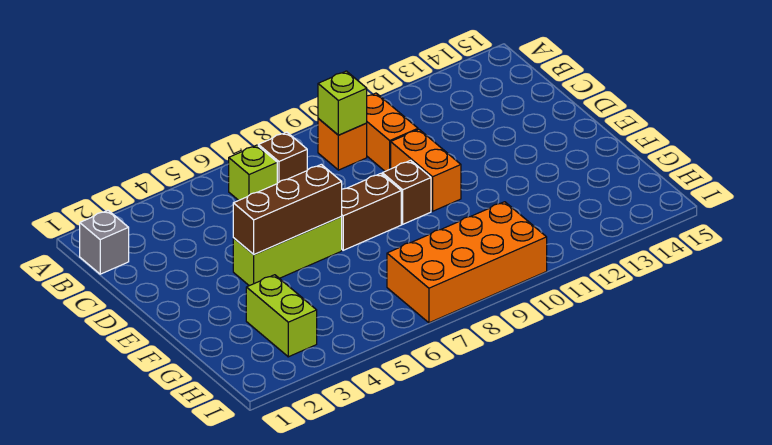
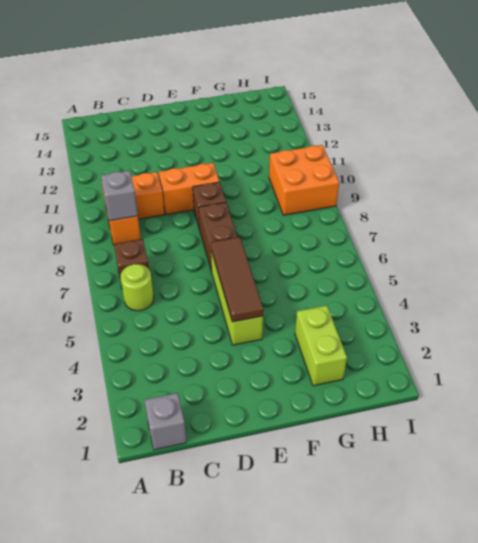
lime 1x1 brick [229,145,277,200] -> lime 1x1 round brick [121,264,154,311]
lime 1x1 brick [318,71,367,135] -> grey 1x1 brick [101,171,138,221]
brown 1x3 brick [233,165,342,255] -> brown 1x3 tile [211,237,263,322]
lime 1x2 brick [246,275,317,357] -> lime 1x2 brick turned to [295,306,347,386]
orange 2x4 brick [387,202,547,323] -> orange 2x2 brick [269,145,339,215]

